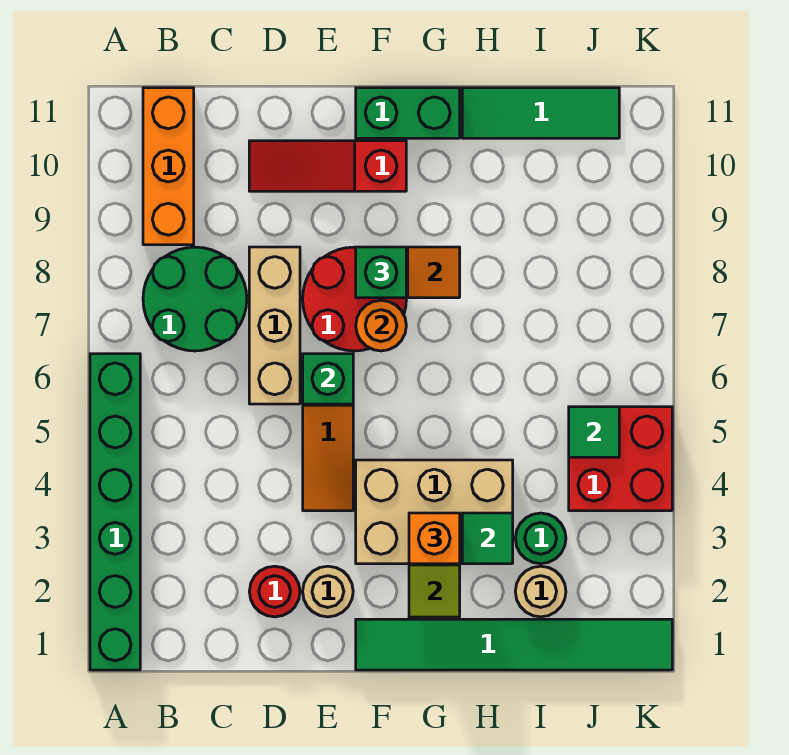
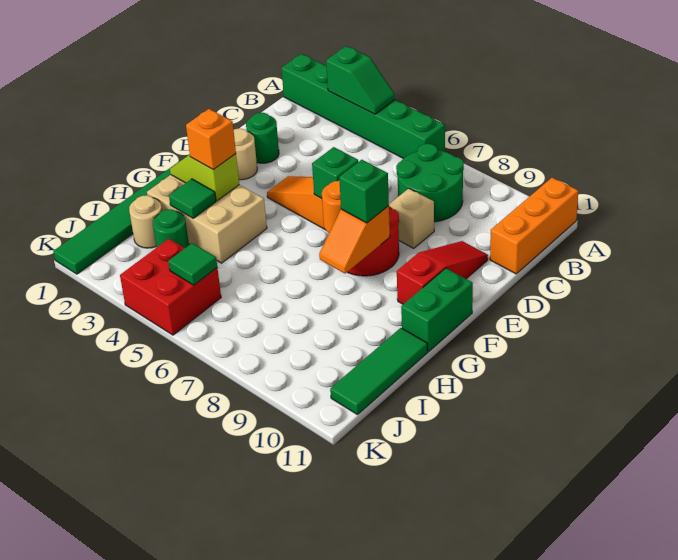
none -> green 1x2 slope [326,46,395,114]
orange 1x3 brick [143,88,194,245] -> orange 1x3 brick turned to [490,178,578,274]
red 1x1 round brick [249,566,300,617] -> green 1x1 round brick [246,113,279,163]
tan 1x3 brick [249,247,300,404] -> tan 1x1 brick [389,189,434,248]
tan 2x3 brick [356,460,513,564] -> tan 2x3 brick turned to [147,175,267,263]

